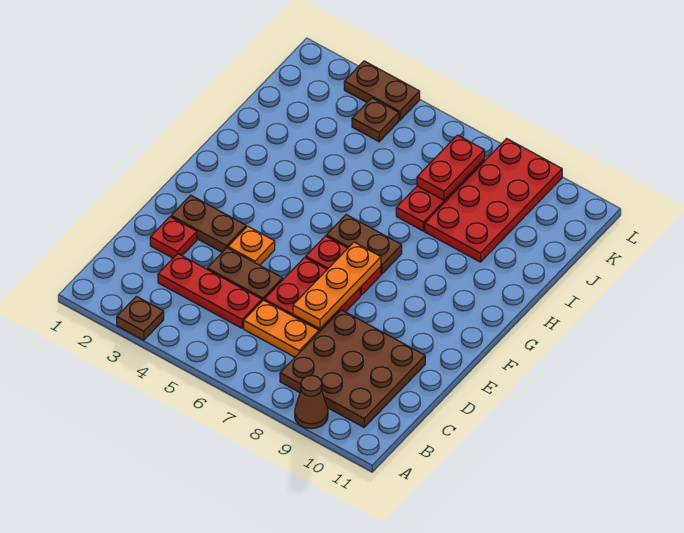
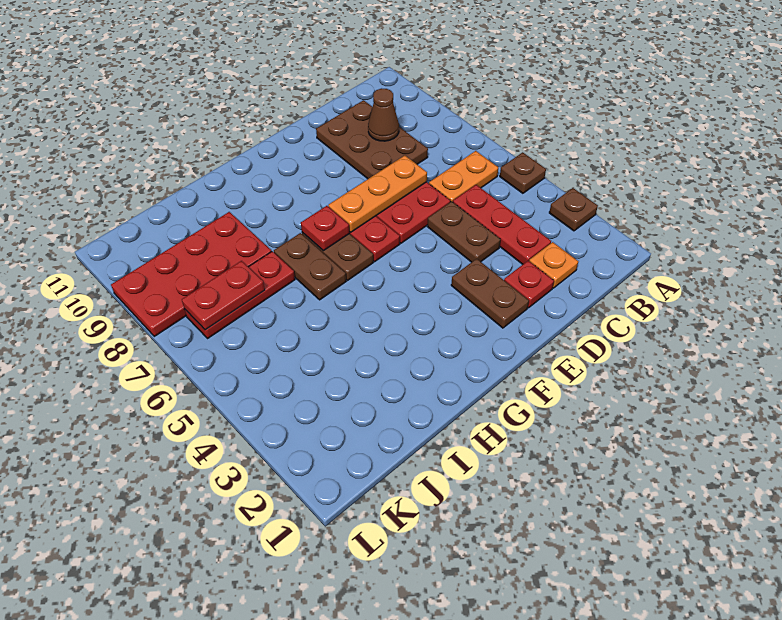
brown 1x1 cone [295,376,328,429] -> brown 1x1 cone moved to [368,88,399,141]
brown 3x3 plate [280,310,425,427] -> brown 2x3 plate [316,100,428,179]
orange 1x2 plate [244,300,319,357] -> orange 1x2 plate turned to [429,151,498,202]
orange 1x1 plate [228,226,275,265] -> orange 1x1 plate moved to [529,242,578,288]
none -> red 1x1 plate [301,206,349,251]
brown 1x1 plate [352,98,399,142] -> brown 1x1 plate moved to [500,152,546,193]
brown 1x2 plate [344,61,420,120] -> brown 1x2 plate moved to [274,233,346,300]

